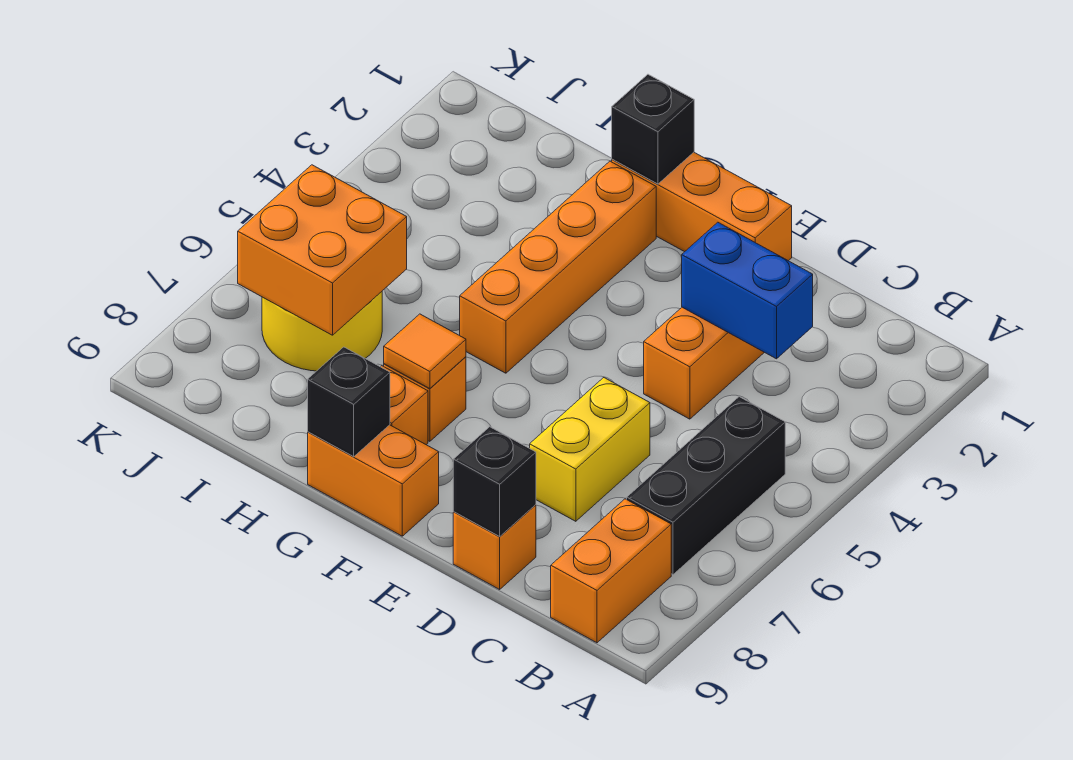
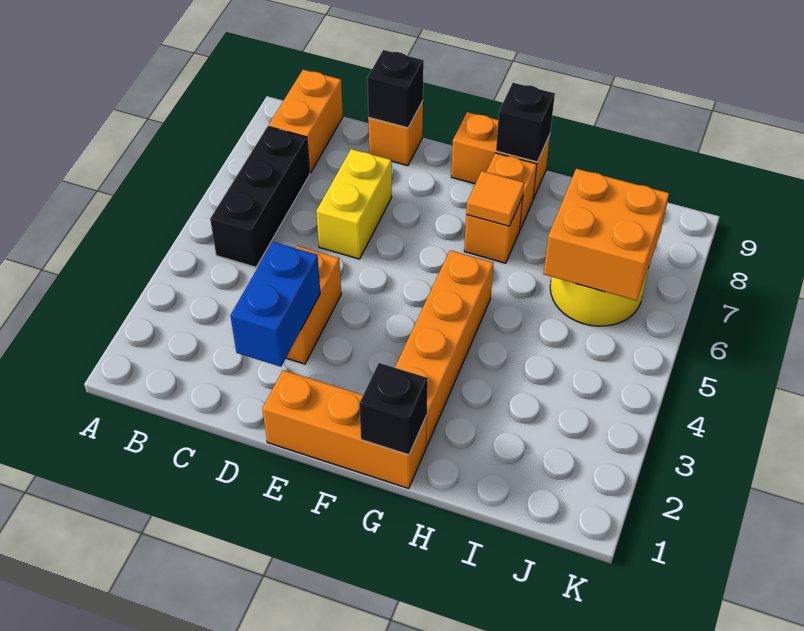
blue 1x2 brick [682,222,813,359] -> blue 1x2 brick turned to [230,242,320,367]

